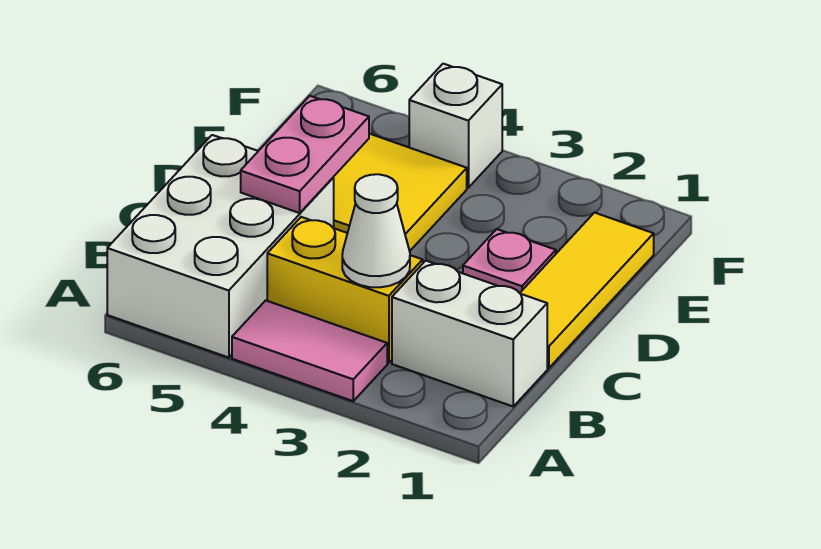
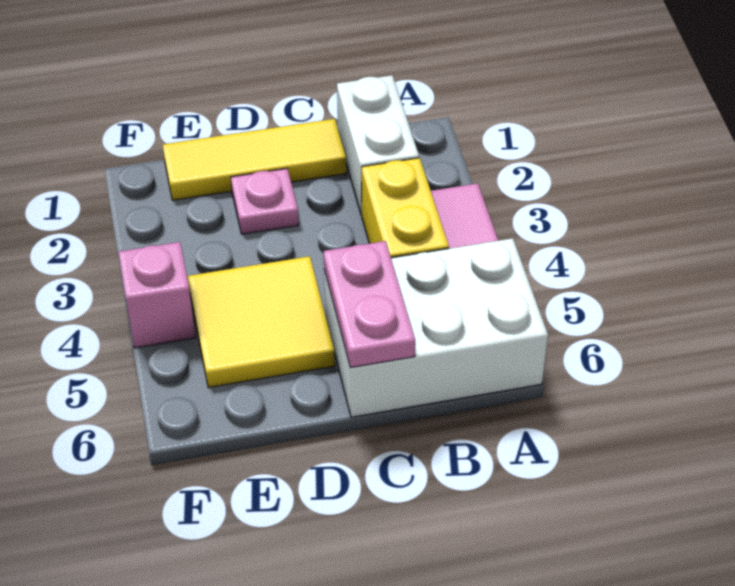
white 1x1 cone [342,174,410,287] -> none
pink 1x2 plate [241,96,369,213] -> pink 1x2 plate turned to [324,241,415,368]
white 1x1 brick [409,64,502,188] -> pink 1x1 brick [119,242,195,348]

